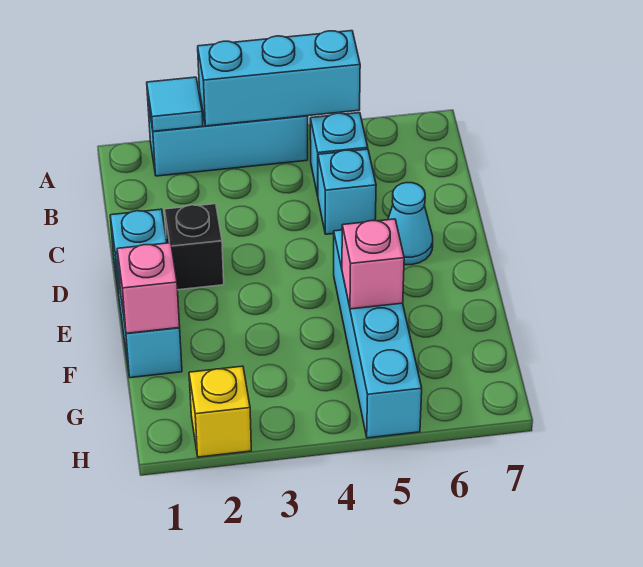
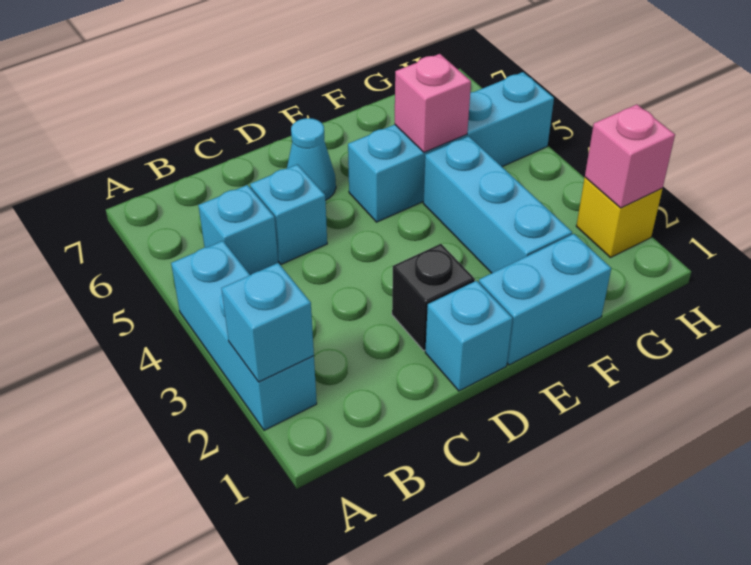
cyan 1x1 tile [147,77,203,131] -> cyan 1x1 brick [221,263,314,382]
cyan 1x3 brick [198,31,360,126] -> cyan 1x3 brick moved to [423,136,572,273]
pink 1x1 brick [117,243,180,333] -> pink 1x1 brick moved to [585,104,675,208]

